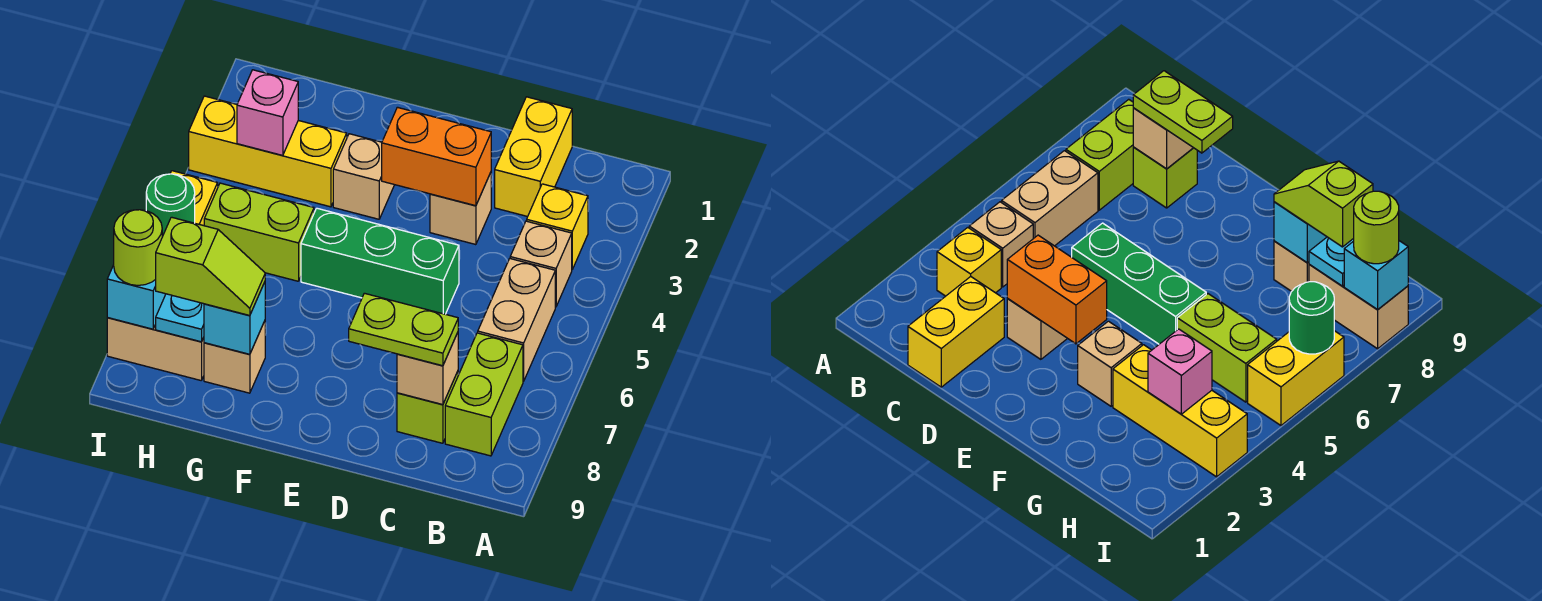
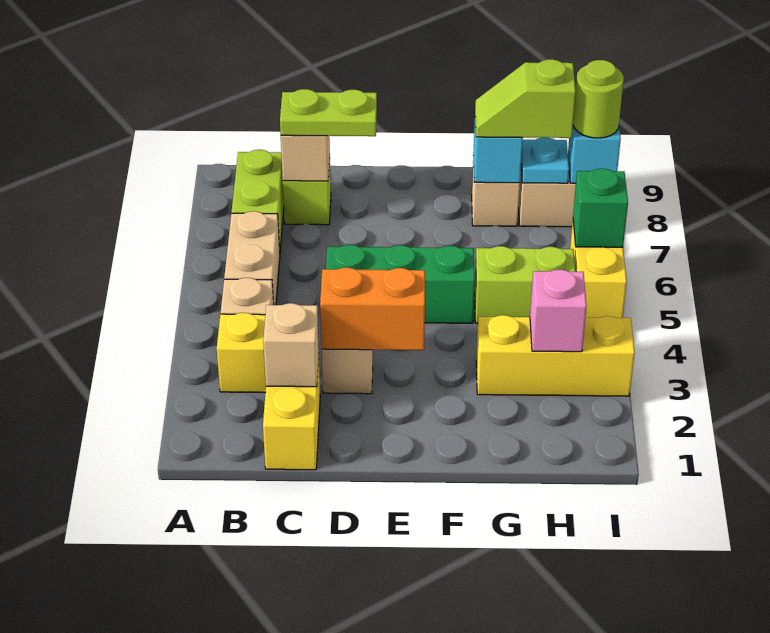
tan 1x1 brick [333,134,394,219] -> tan 1x1 brick moved to [263,303,319,387]
green 1x1 round brick [146,174,195,237] -> green 1x1 brick [573,169,628,247]

